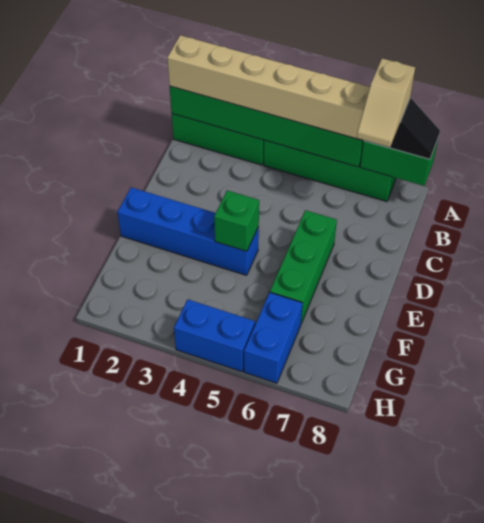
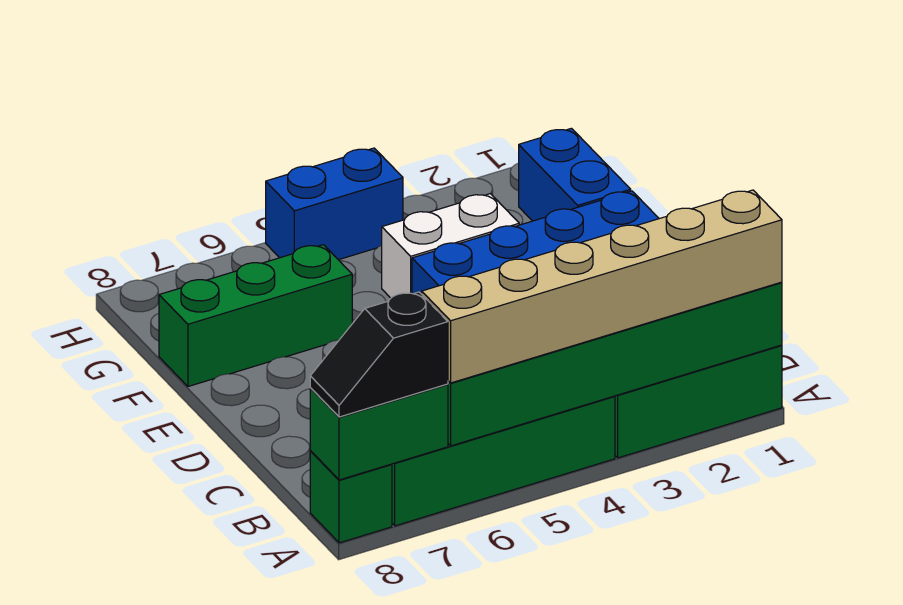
tan 1x2 slope [357,58,415,147] -> none
green 1x3 brick [270,210,337,323] -> green 1x3 brick turned to [159,245,352,386]
green 1x1 brick [214,190,259,251] -> green 1x1 brick moved to [310,451,392,543]
none -> white 1x2 brick [382,194,519,298]
blue 1x2 brick [244,292,302,383] -> blue 1x2 brick moved to [519,128,631,221]

